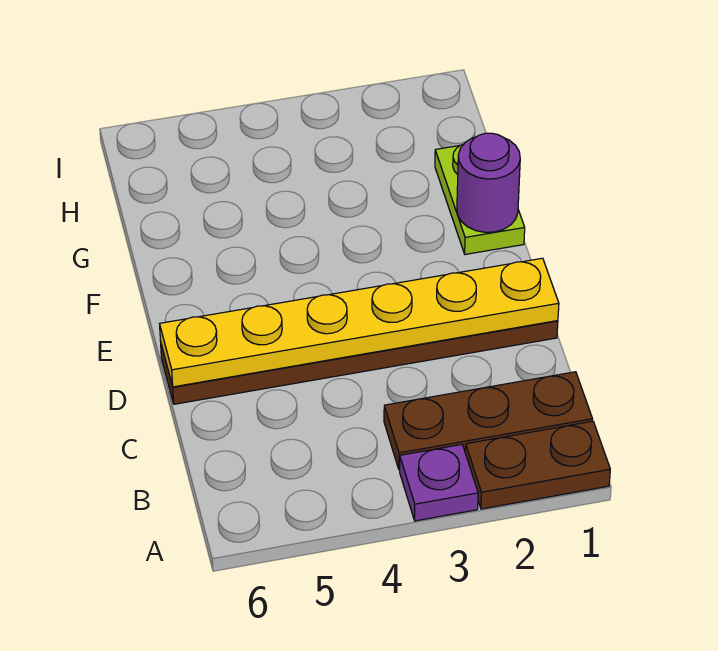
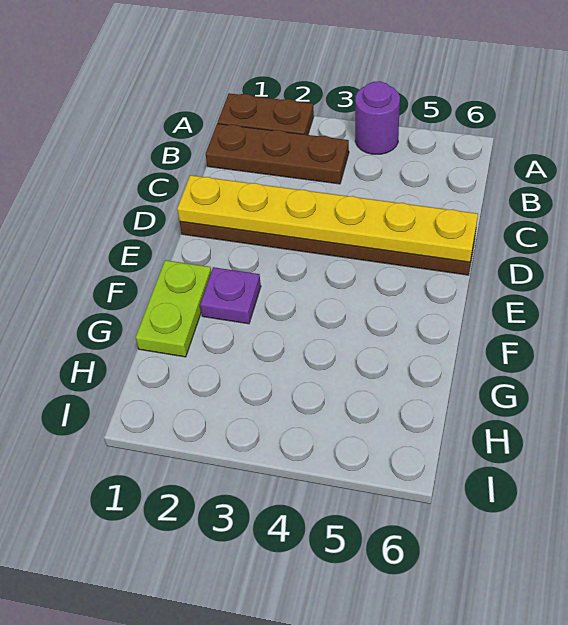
purple 1x1 plate [400,444,478,521] -> purple 1x1 plate moved to [200,267,261,324]
purple 1x1 round brick [457,133,520,232] -> purple 1x1 round brick moved to [355,81,400,154]

